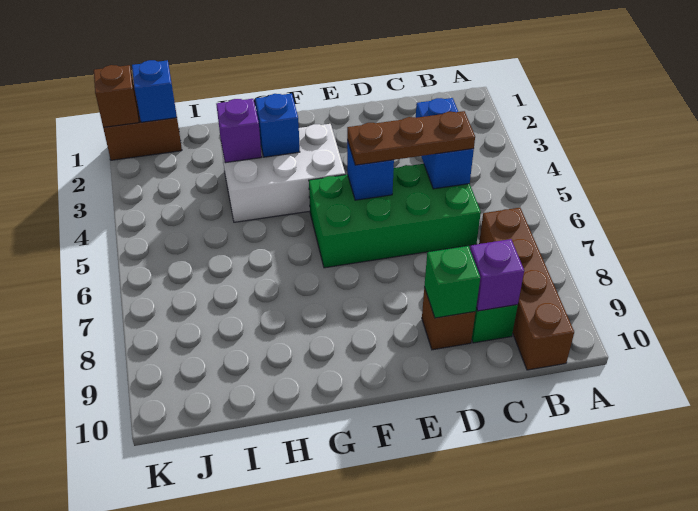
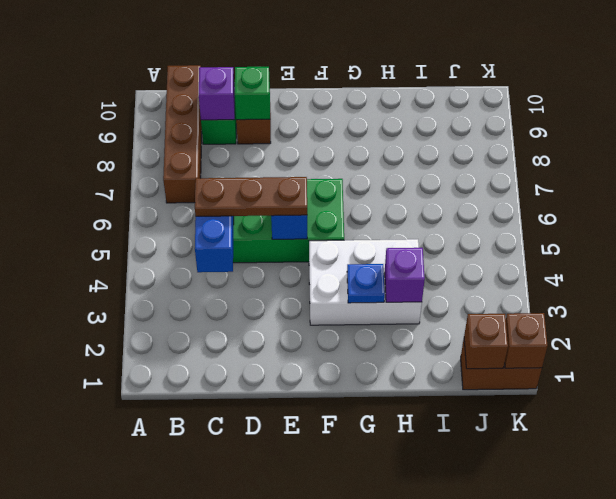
blue 1x1 brick [255,93,300,157] -> blue 1x1 plate [347,264,385,303]
blue 1x1 brick [132,60,177,122] -> brown 1x1 brick [464,314,508,369]

